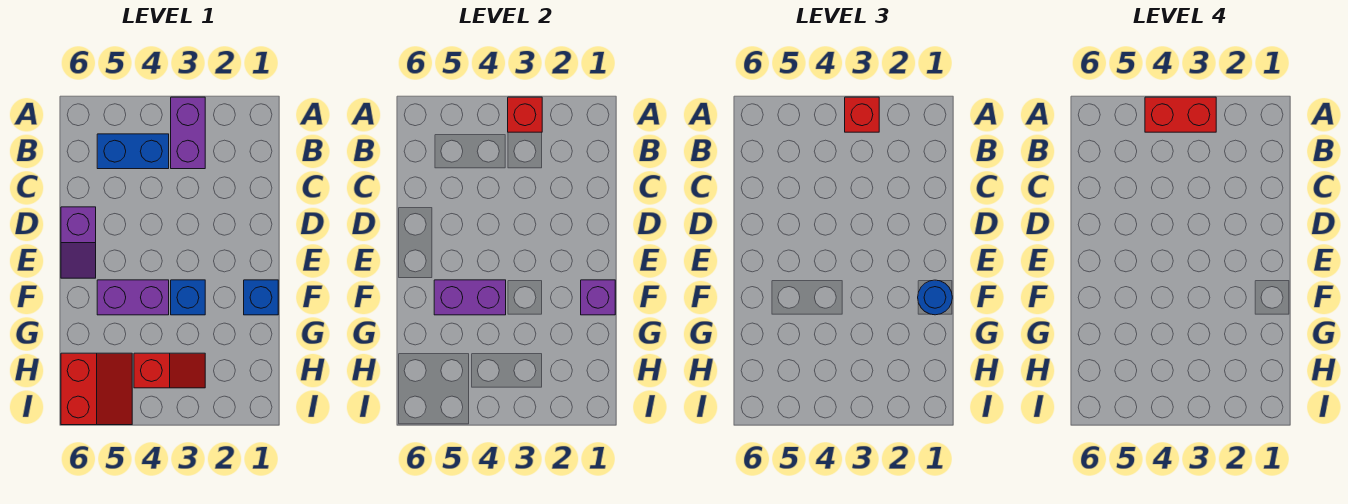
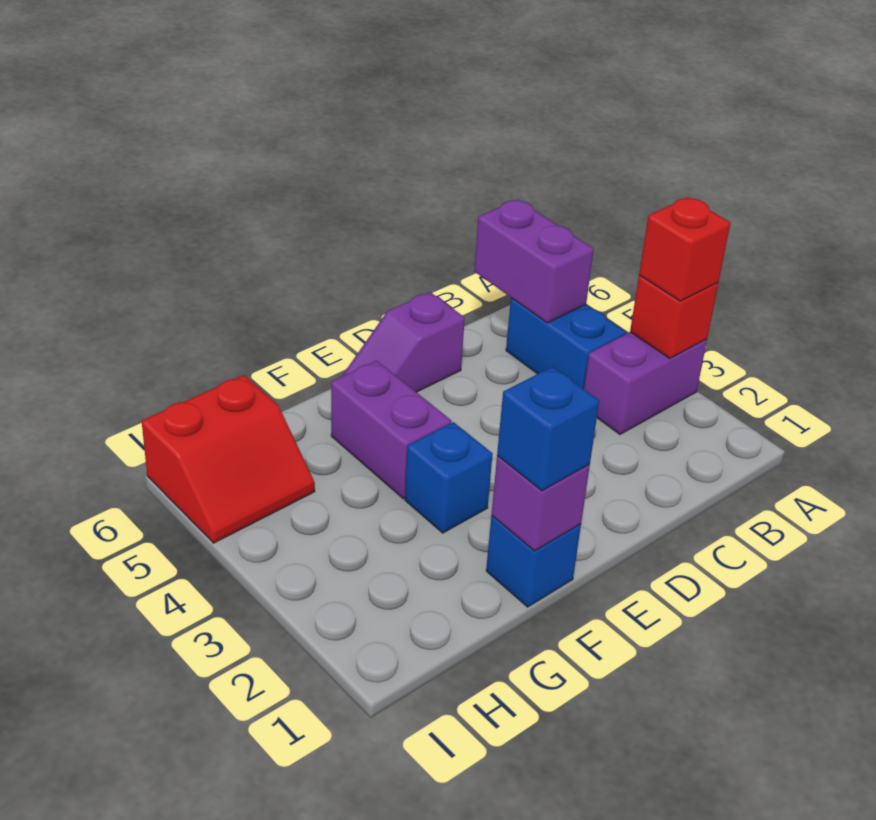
red 1x2 brick [1145,97,1216,132] -> none
blue 1x1 round brick [918,280,952,315] -> blue 1x1 brick [497,367,599,491]
purple 1x2 brick [434,280,506,315] -> purple 1x2 brick moved to [474,200,594,323]
red 1x2 slope [134,353,205,388] -> none

